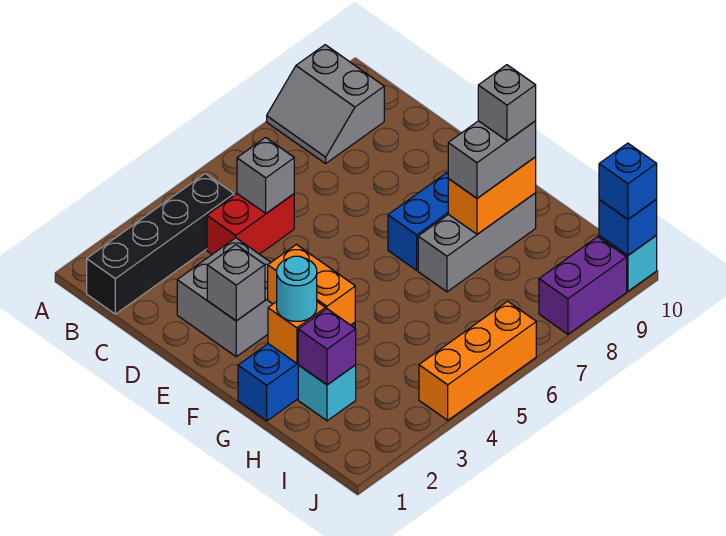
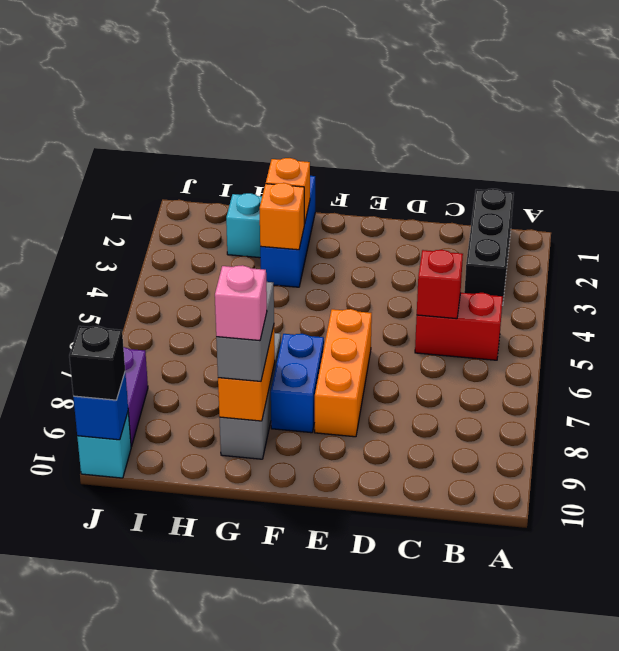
grey 2x2 slope [267,45,384,163] -> none
black 1x4 brick [87,174,234,314] -> black 1x3 brick [464,189,514,305]
red 1x2 brick [207,194,294,254] -> red 1x2 brick turned to [415,293,503,360]
grey 1x1 brick [237,137,294,213] -> red 1x1 brick [417,250,463,319]
grey 2x2 brick [177,238,272,357] -> none
grey 1x1 brick [207,245,265,321] -> none
orange 1x2 brick [268,244,355,325] -> orange 1x1 brick [260,183,304,250]
cyan 1x1 round brick [277,256,317,321] -> none
grey 1x1 brick [478,65,536,141] -> pink 1x1 brick [215,265,267,341]
purple 1x1 brick [298,309,356,385] -> none
orange 1x3 brick [419,301,536,420] -> orange 1x3 brick moved to [315,309,372,437]
blue 1x1 brick [599,143,657,219] -> black 1x1 brick [69,326,125,400]

